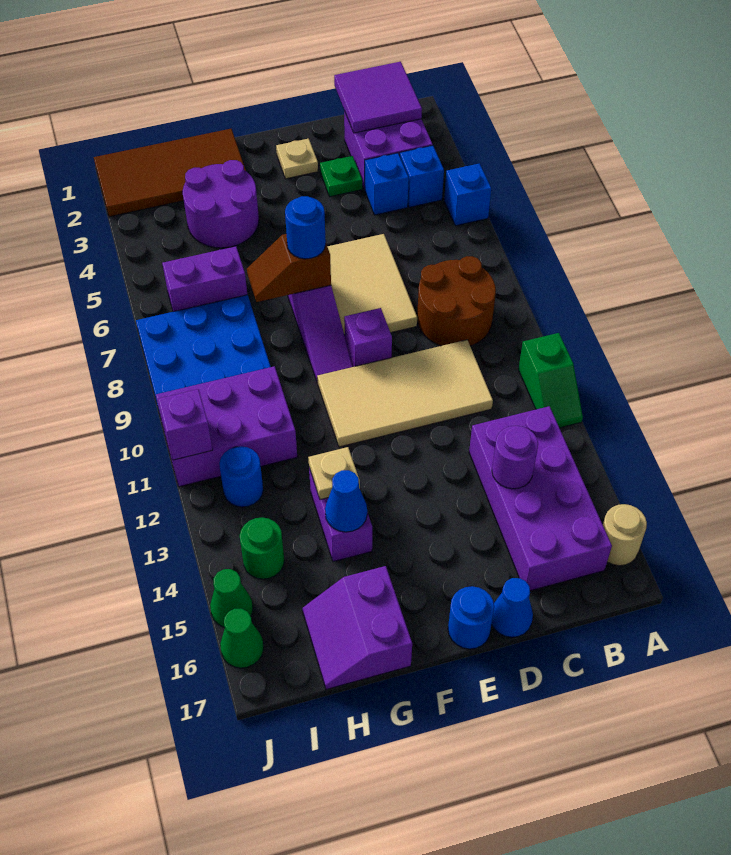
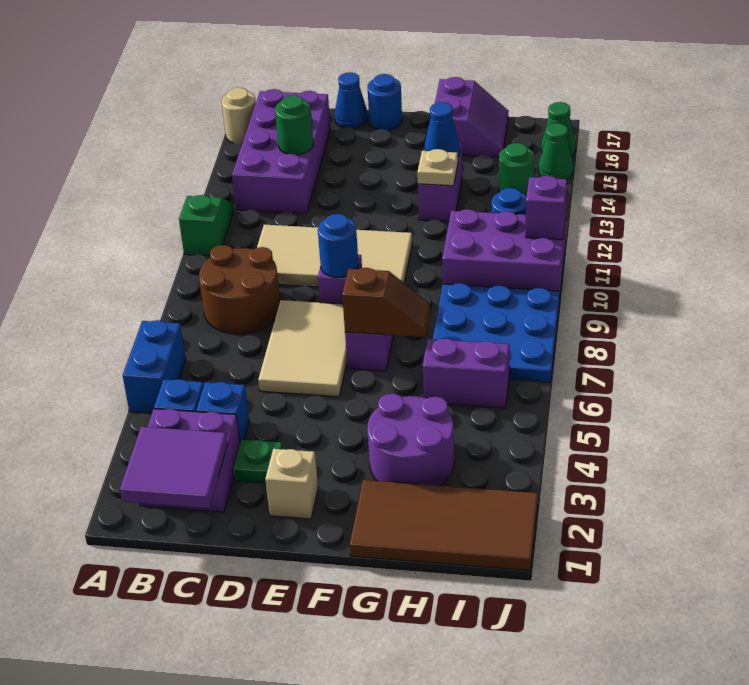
blue 1x1 brick [444,163,491,226] -> blue 1x2 brick [123,320,186,413]
purple 1x1 round brick [492,426,538,489] -> green 1x1 round brick [275,95,313,155]
tan 1x1 plate [276,139,318,179] -> tan 1x1 brick [265,449,318,519]
blue 1x1 round brick [285,196,326,259] -> blue 1x1 round brick moved to [318,214,358,278]

